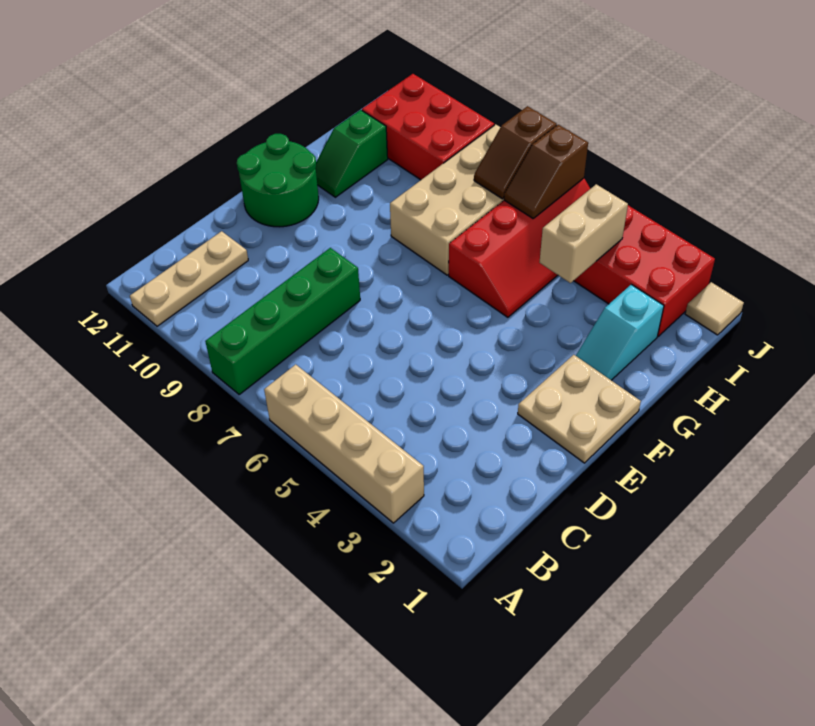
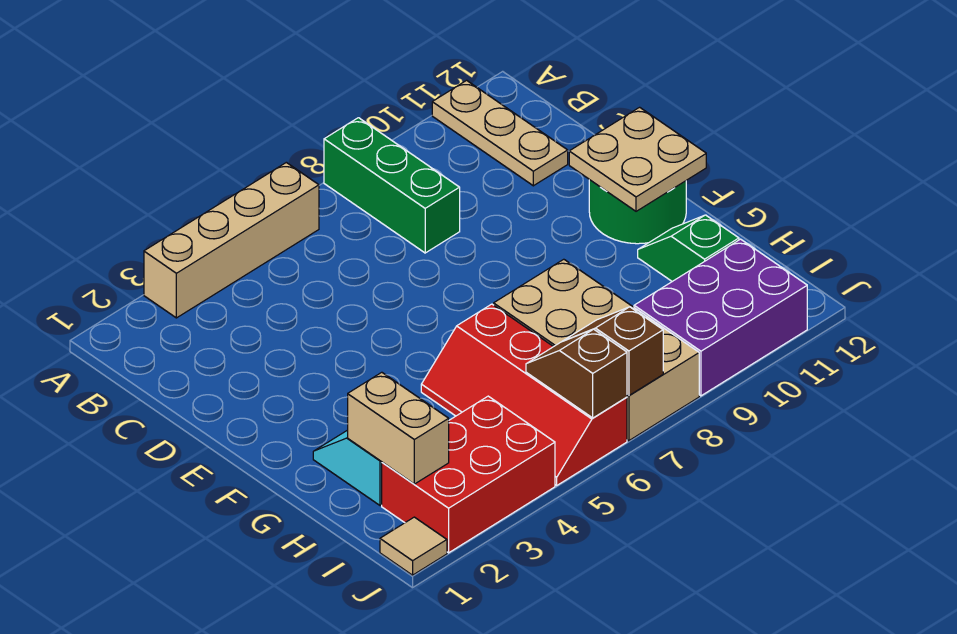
green 1x4 brick [205,248,360,395] -> green 1x3 brick [324,118,460,253]
tan 2x2 plate [518,355,641,463] -> tan 2x2 plate moved to [569,107,706,211]
tan 1x2 brick [539,184,628,283] -> tan 1x2 brick moved to [348,372,449,484]
red 2x3 brick [362,74,494,180] -> purple 2x3 brick [634,239,807,396]

